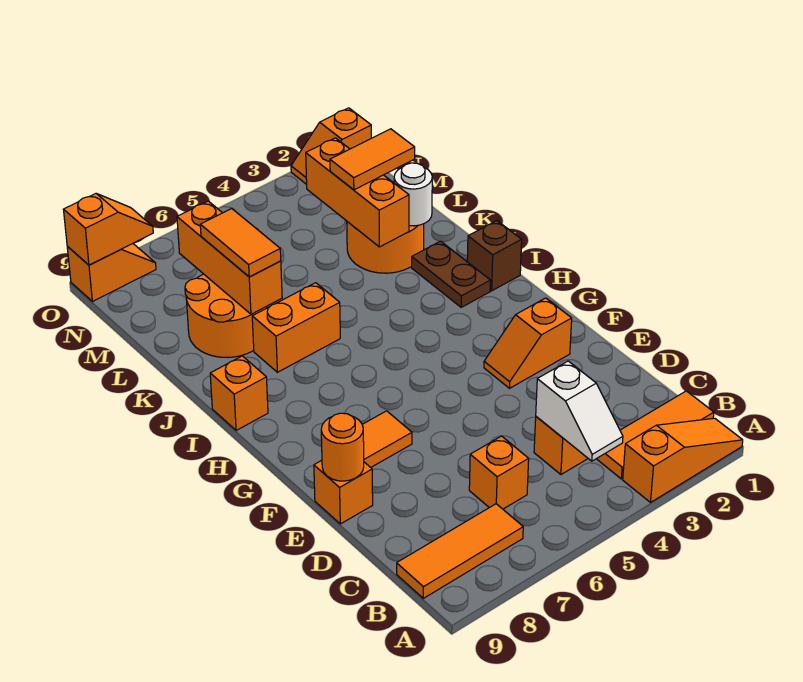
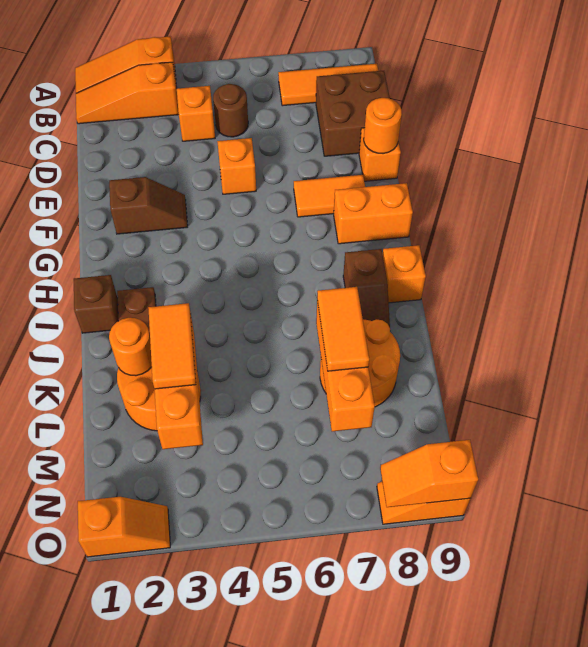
orange 1x3 tile [597,391,714,479] -> orange 1x3 slope [76,62,179,124]
white 1x2 slope [536,361,623,461] -> none
none -> brown 1x1 round brick [213,84,248,137]
orange 1x1 brick [469,436,529,509] -> orange 1x1 brick moved to [217,138,256,194]
none -> brown 2x2 brick [316,71,390,156]
orange 1x2 slope [484,298,572,388] -> brown 1x2 slope [109,177,188,234]
none -> brown 1x2 slope [343,249,390,327]
orange 1x2 brick [252,283,340,372] -> orange 1x2 brick moved to [334,183,413,244]
white 1x1 round brick [394,163,432,226] -> orange 1x1 round brick [109,318,152,376]
orange 1x2 tile [330,129,415,190] -> orange 1x2 tile turned to [148,303,196,389]

